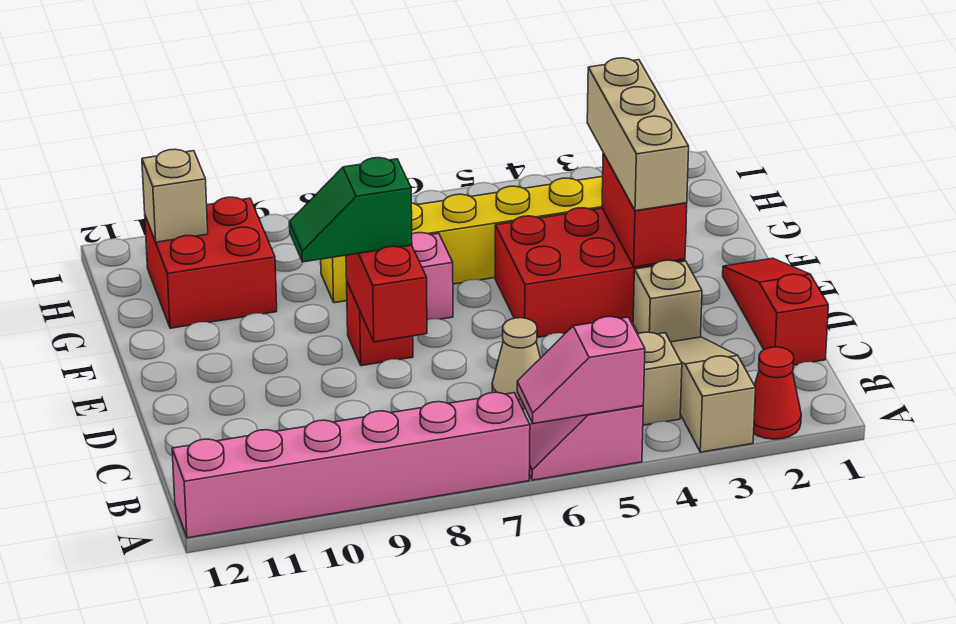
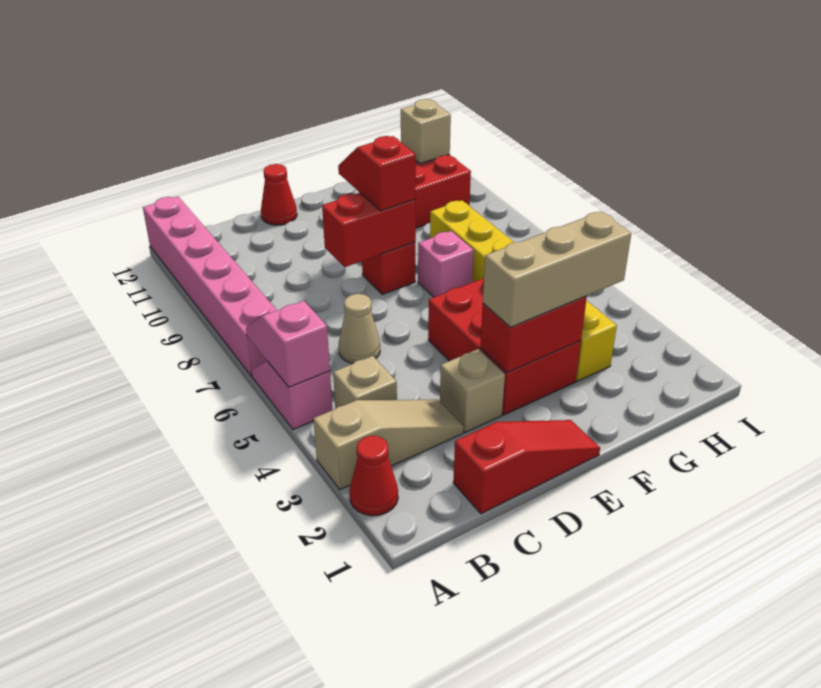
none -> red 1x1 cone [261,164,297,225]
green 1x2 slope [289,158,412,262] -> red 1x2 slope [338,136,416,211]

